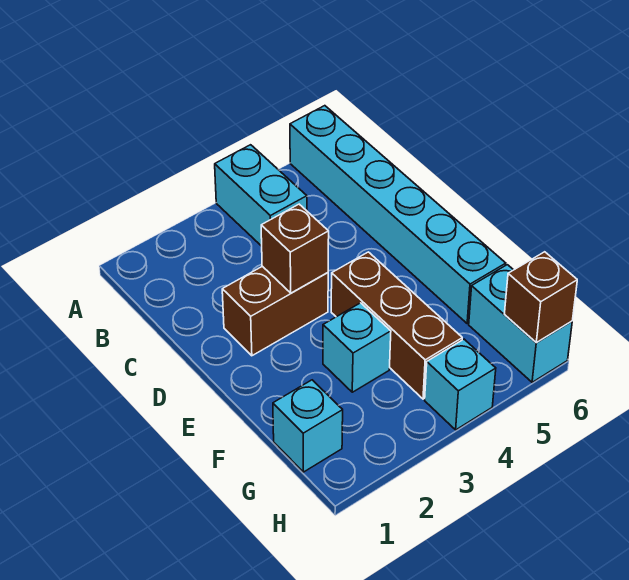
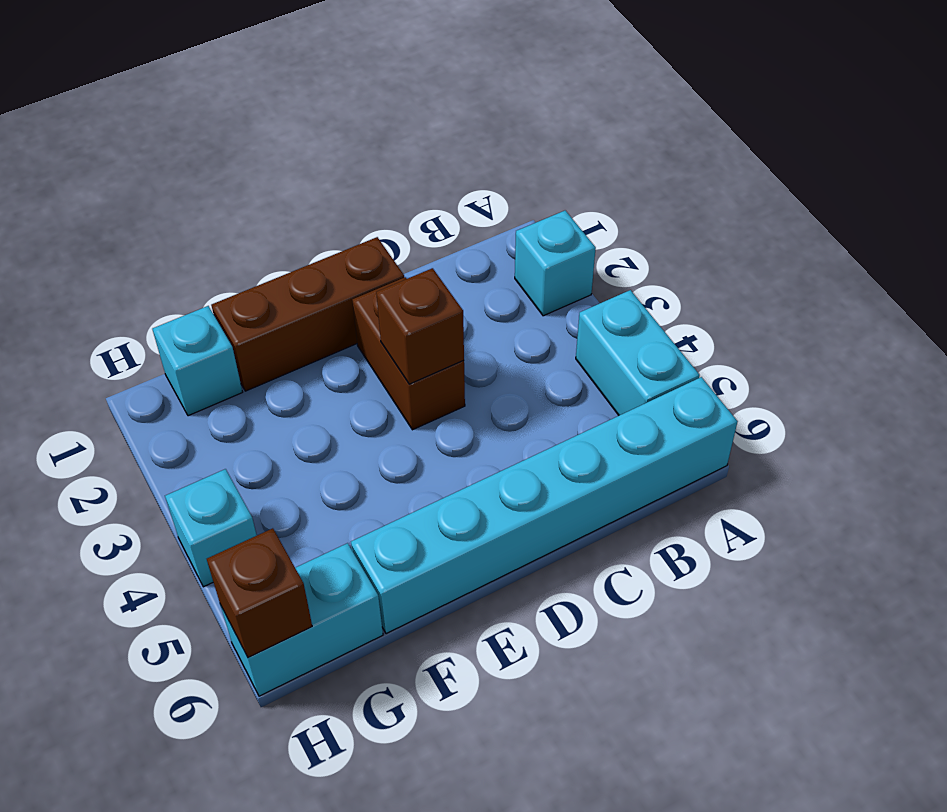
cyan 1x2 brick [215,145,307,246] -> cyan 1x2 brick turned to [576,290,700,415]
brown 1x3 brick [331,252,462,399] -> brown 1x3 brick moved to [211,237,404,391]
cyan 1x1 brick [323,303,391,392] -> cyan 1x1 brick moved to [515,210,596,316]

